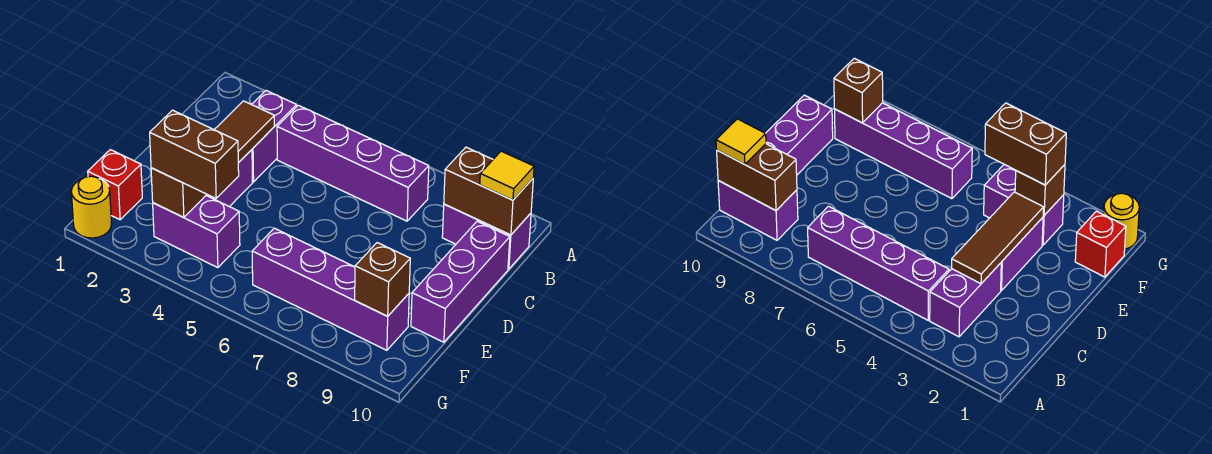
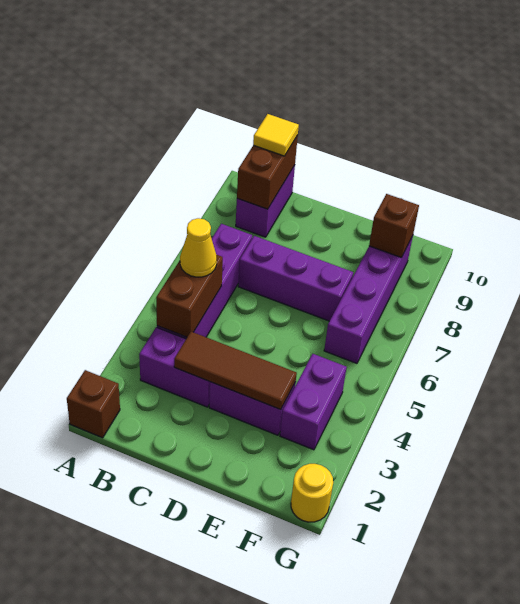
none -> yellow 1x1 cone [180,218,217,277]
purple 1x3 brick [411,221,510,342] -> purple 1x3 brick moved to [238,236,353,321]
red 1x1 brick [88,150,142,220] -> none
brown 1x1 brick [151,168,206,218] -> brown 1x1 brick moved to [67,370,120,438]
brown 1x2 brick [150,110,239,198] -> brown 1x2 brick moved to [156,255,223,337]

